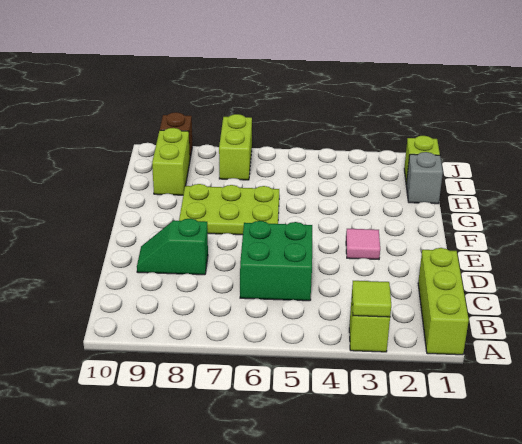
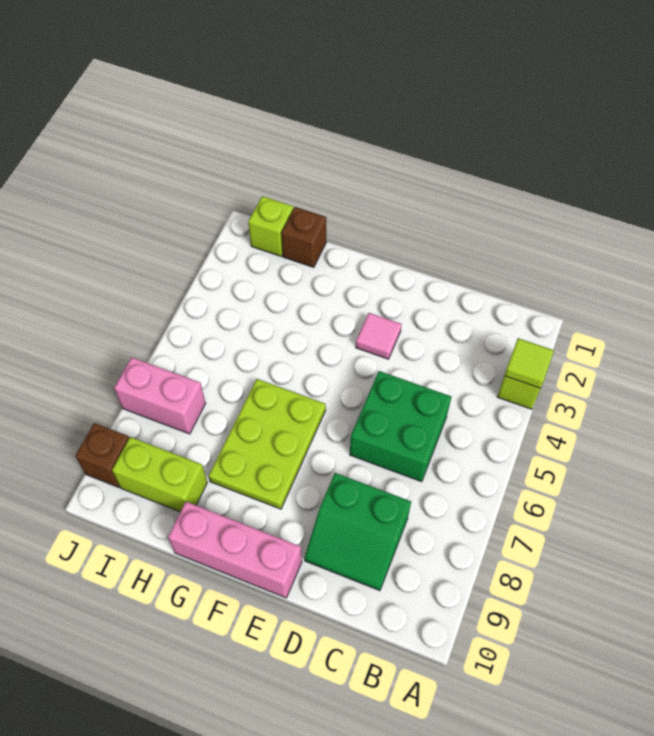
lime 1x3 brick [418,248,469,355] -> none
green 1x2 slope [137,219,208,275] -> green 2x2 slope [304,473,411,591]
none -> pink 1x3 brick [168,502,302,598]
grey 1x1 brick [406,152,443,204] -> brown 1x1 brick [281,207,326,267]
lime 1x2 brick [219,114,252,180] -> pink 1x2 brick [114,358,206,434]

